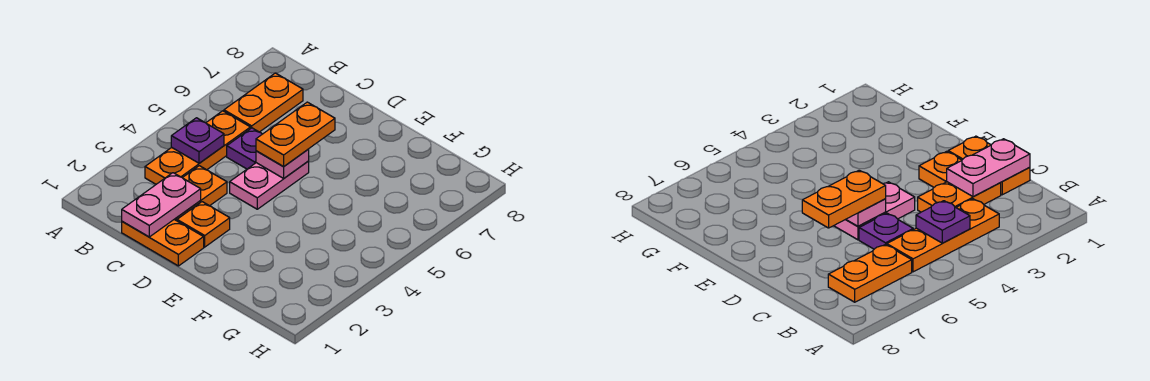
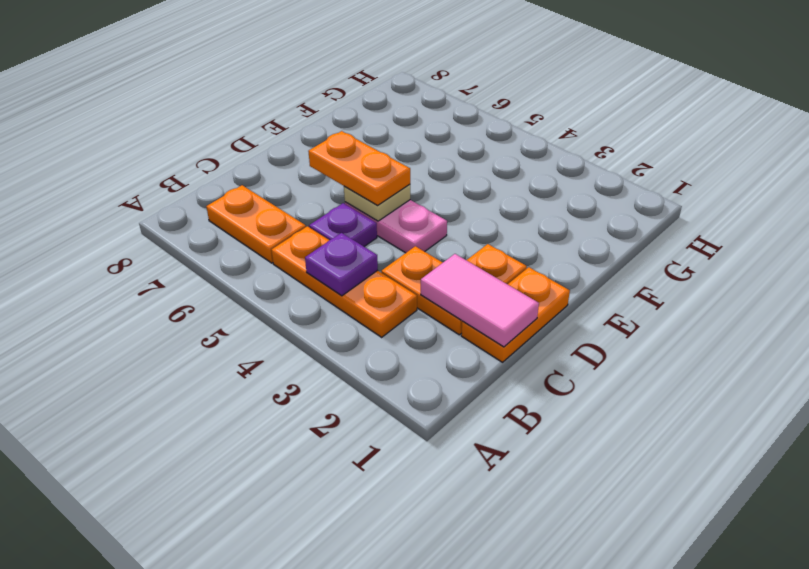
pink 1x2 plate [122,173,201,237] -> pink 1x2 tile [421,254,539,347]
pink 1x1 plate [256,149,309,178] -> tan 1x1 plate [344,184,410,221]

